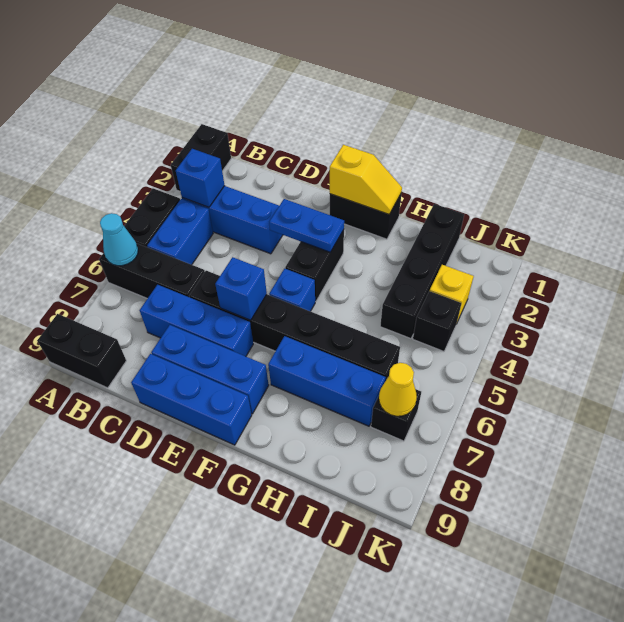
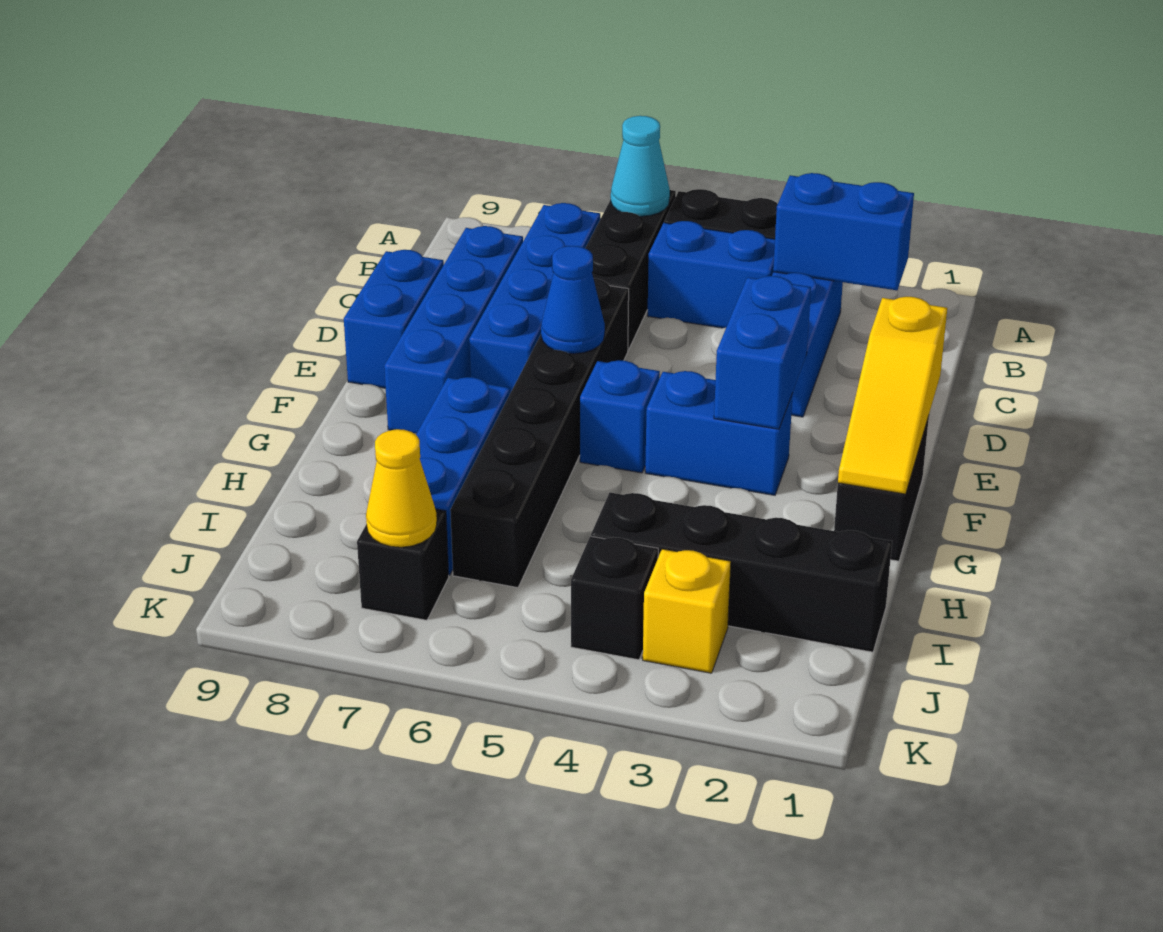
black 1x2 brick [171,124,231,191] -> none
black 1x2 brick [37,314,126,388] -> none
blue 1x1 brick [176,149,225,207] -> blue 1x2 brick [773,173,914,290]
blue 1x3 brick [140,285,253,356] -> blue 1x4 brick [469,203,600,393]
blue 1x3 brick [151,325,269,414] -> blue 1x4 brick [384,226,523,434]
blue 1x3 brick [131,354,252,445] -> blue 1x2 brick [344,250,444,388]
blue 1x2 plate [269,199,344,252] -> blue 1x2 brick [714,276,811,429]
blue 1x1 brick [215,257,267,320] -> blue 1x1 cone [541,246,605,354]
yellow 1x2 slope [330,145,402,214] -> yellow 1x3 slope [838,297,947,494]
black 1x2 brick [285,230,344,302] -> blue 1x2 brick [645,371,793,495]

